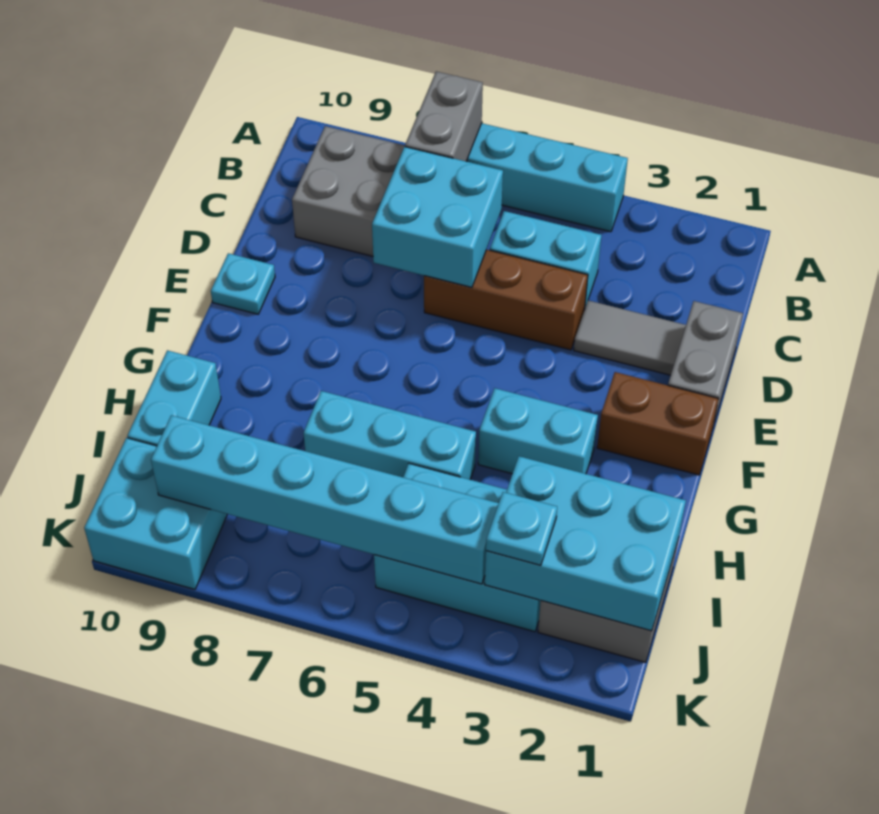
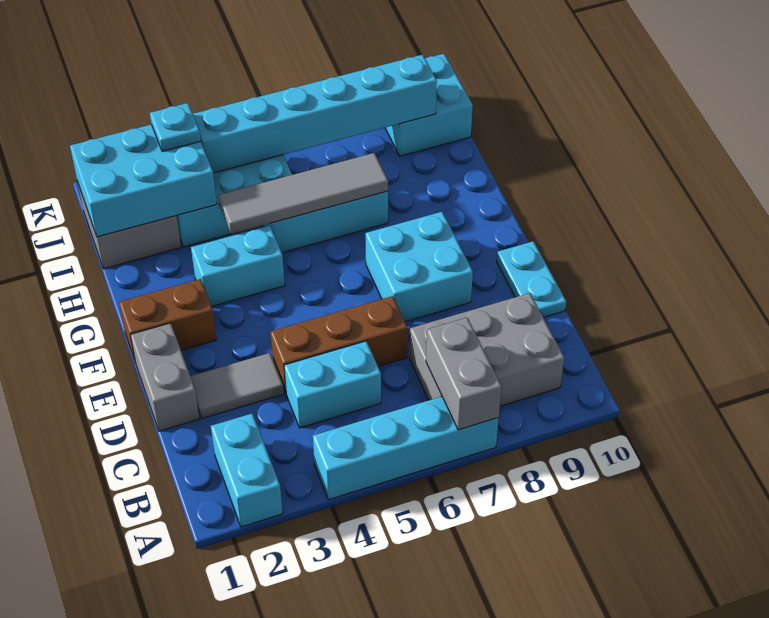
cyan 2x2 brick [372,147,503,288] -> cyan 2x2 brick moved to [365,212,473,322]
cyan 1x1 plate [211,253,275,314] -> cyan 1x2 plate [496,241,566,317]
none -> grey 1x4 tile [218,153,388,234]
cyan 1x2 brick [127,350,221,446] -> cyan 1x2 brick moved to [211,414,283,527]

